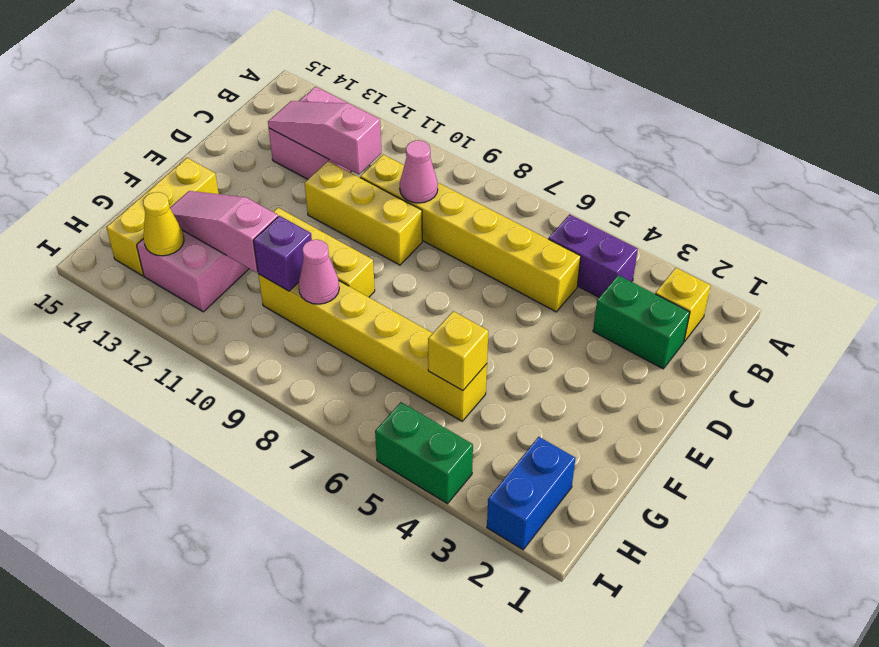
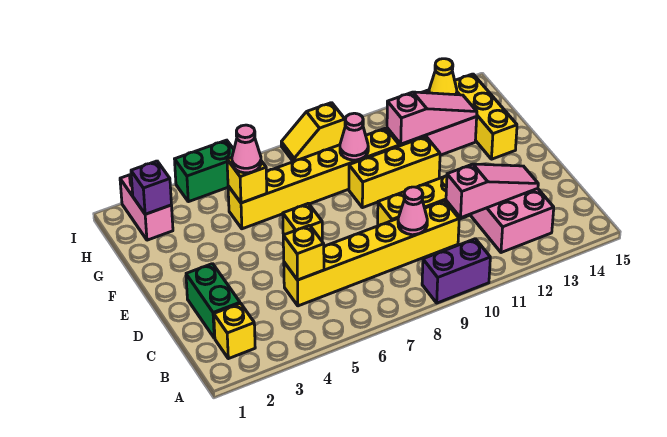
purple 1x2 brick [549,214,638,297] -> purple 1x2 brick moved to [422,239,490,303]
green 1x2 brick [593,275,690,369] -> green 1x2 brick turned to [186,264,240,338]
none -> yellow 1x1 brick [283,225,324,280]
none -> yellow 1x1 brick [283,203,322,241]
none -> pink 1x1 cone [232,125,261,173]
purple 1x1 brick [253,216,312,291] -> purple 1x1 brick moved to [131,161,171,214]
blue 1x2 brick [487,437,575,550] -> pink 1x2 brick [120,175,173,240]
none -> yellow 1x2 slope [281,103,345,162]

